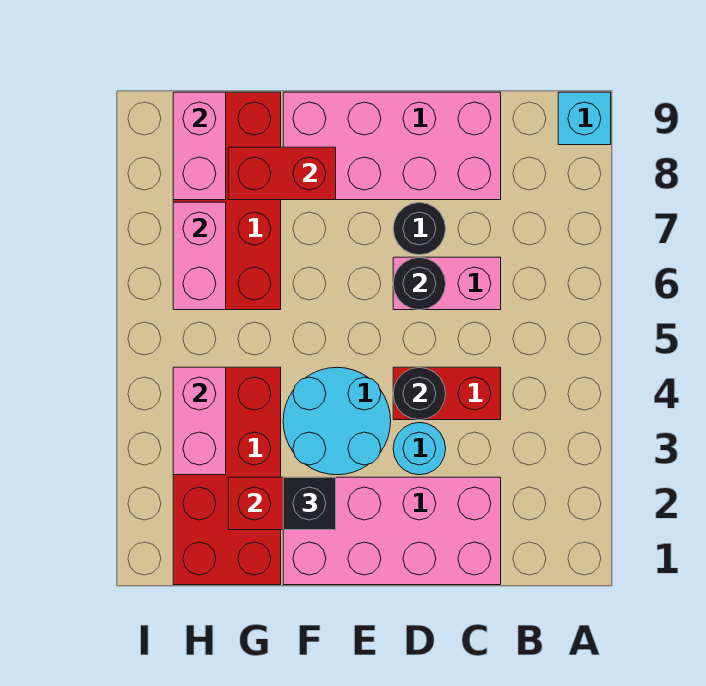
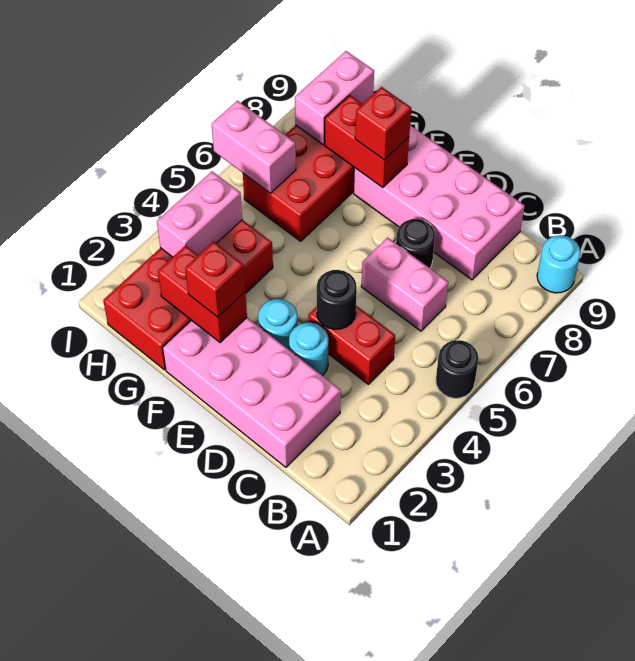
cyan 1x1 brick [558,92,611,145] -> cyan 1x1 round brick [537,235,581,293]
black 1x1 round brick [393,257,446,310] -> black 1x1 round brick moved to [436,340,478,398]
cyan 2x2 round brick [283,367,391,475] -> cyan 1x1 round brick [258,299,298,350]
black 1x1 brick [283,477,336,530] -> red 1x1 brick [185,242,245,317]
none -> red 1x1 brick [355,87,411,160]
pink 1x2 brick [173,202,226,310] -> pink 1x2 brick turned to [212,101,296,193]

